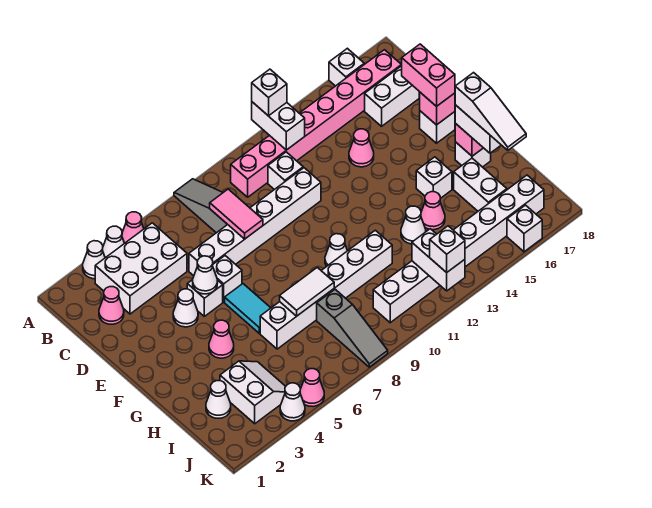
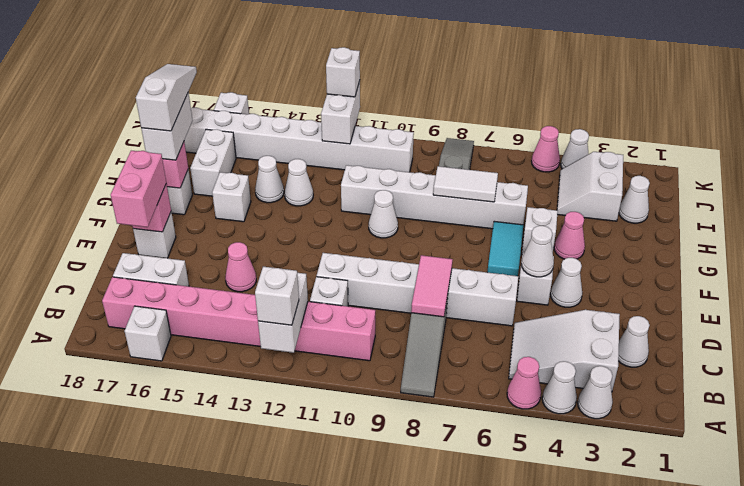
white 2x3 brick [95,223,187,314] -> white 2x3 slope [509,310,620,392]
pink 1x1 cone [99,287,124,324] -> white 1x1 cone [618,316,649,367]
white 1x1 brick [213,256,242,302] -> white 1x1 brick moved to [522,207,558,254]
pink 1x1 cone [421,192,445,230] -> white 1x1 cone [255,156,284,203]

